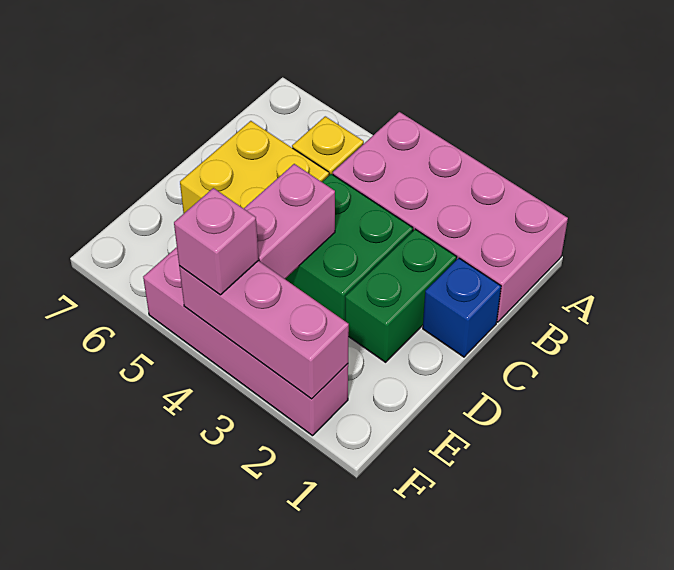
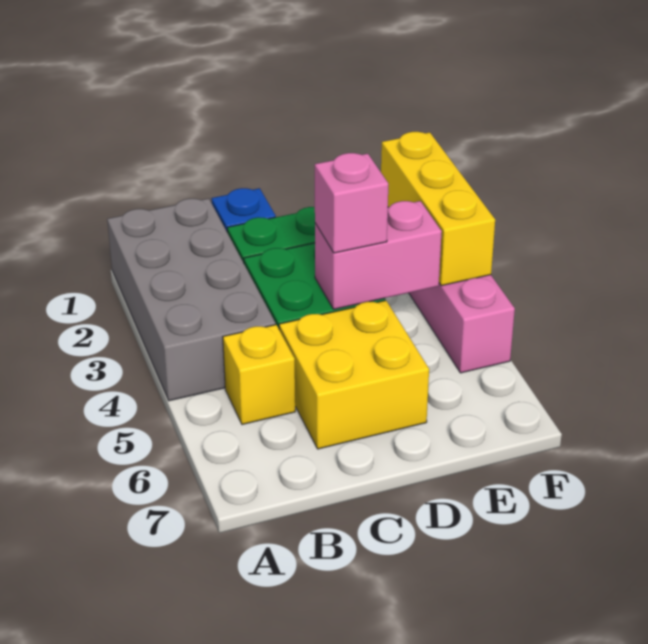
pink 2x4 brick [333,112,568,322] -> grey 2x4 brick [107,199,276,401]
pink 1x3 brick [179,261,349,399] -> yellow 1x3 brick [381,132,495,286]
pink 1x1 brick [174,188,259,295] -> pink 1x1 brick moved to [315,153,388,253]

